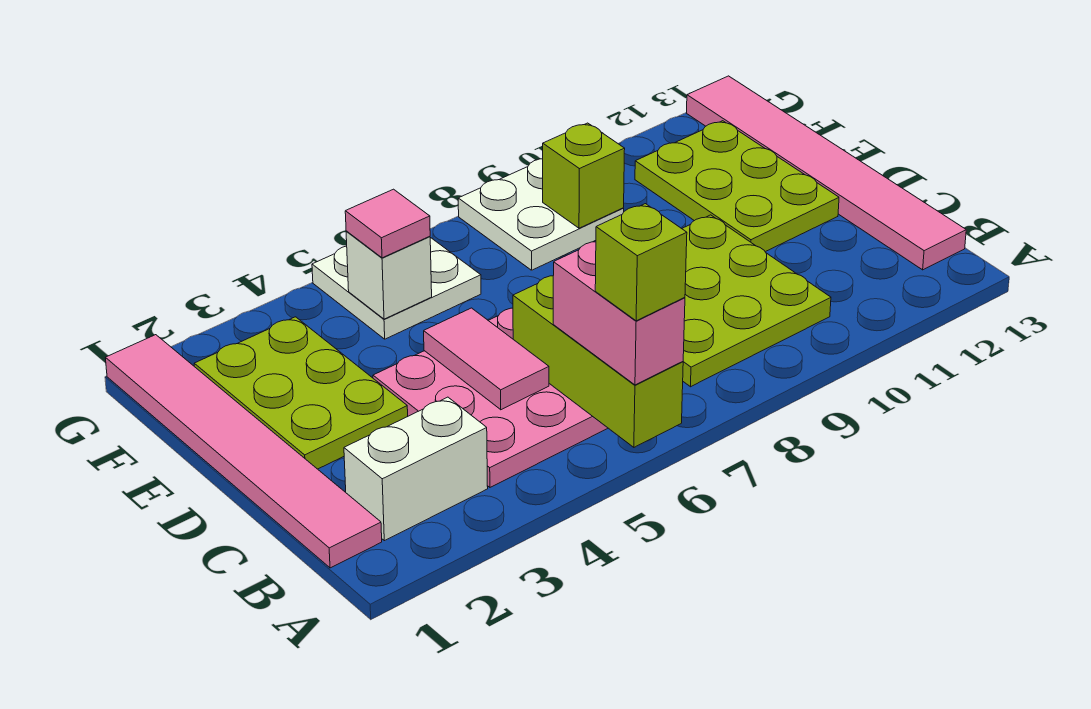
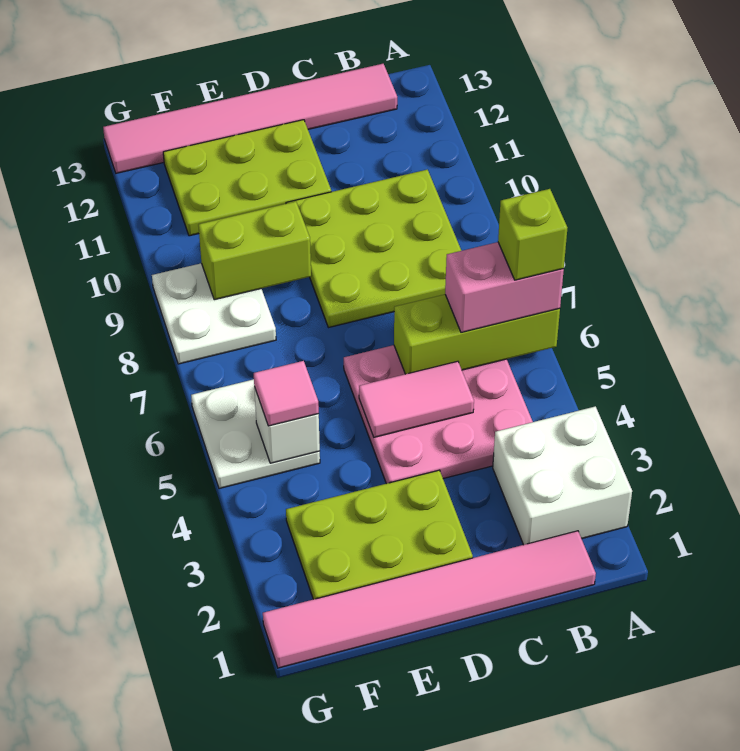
white 1x2 brick [344,397,488,541] -> white 2x2 brick [493,406,632,545]
lime 1x1 brick [543,123,625,228] -> lime 1x2 brick [198,202,311,300]

